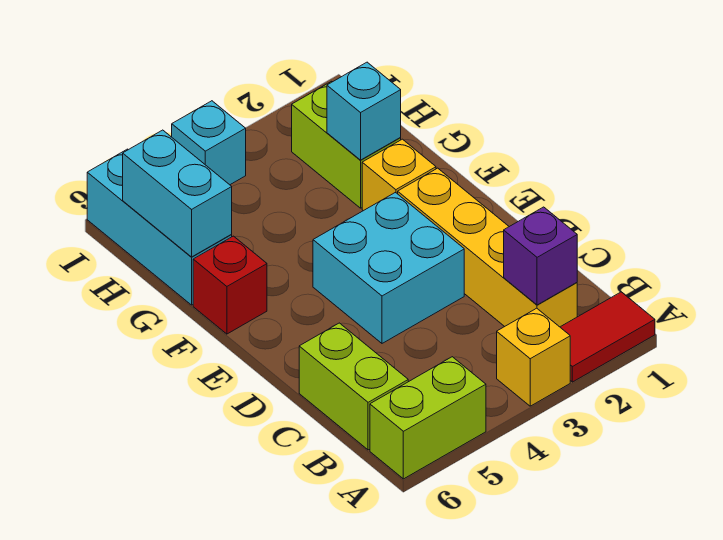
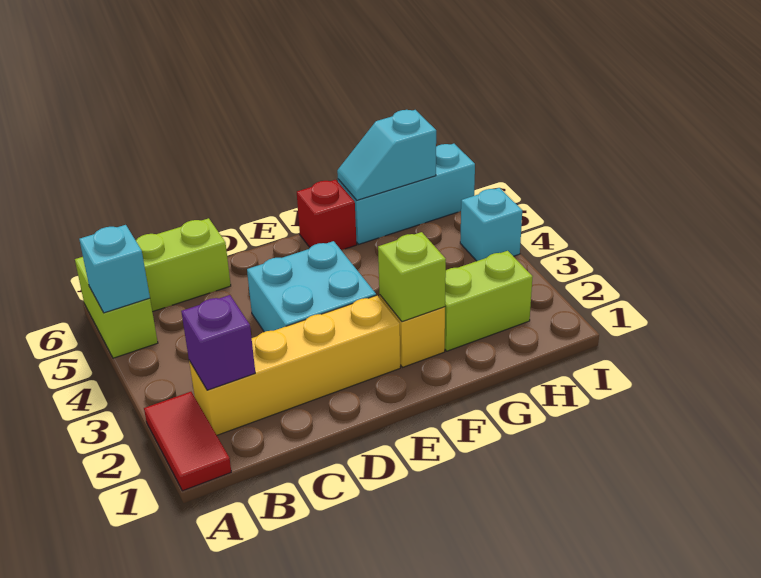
yellow 1x1 brick [497,308,570,406] -> none
none -> lime 1x1 brick [378,232,446,322]
cyan 1x1 brick [327,62,401,160] -> cyan 1x1 brick moved to [79,225,150,313]
cyan 1x2 brick [123,130,232,257] -> cyan 1x2 slope [337,110,436,200]

